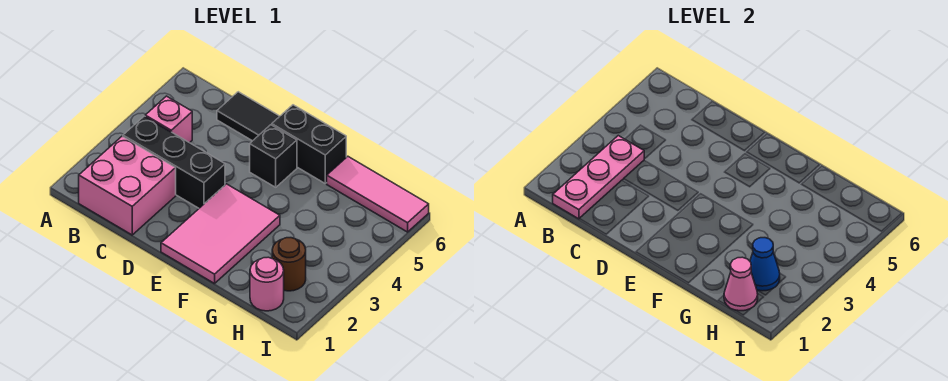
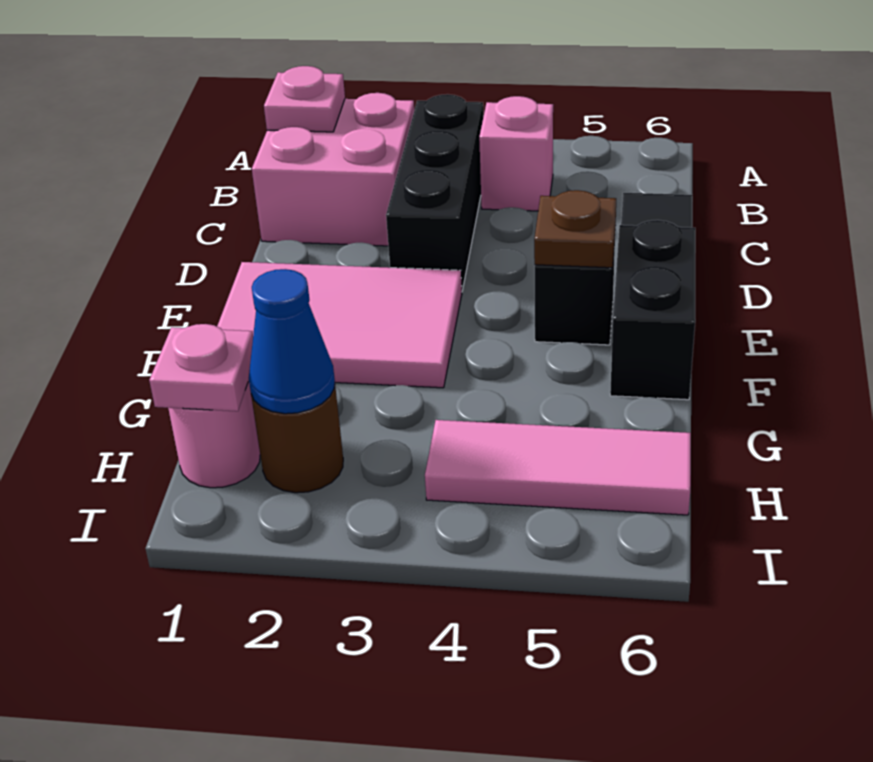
pink 1x3 plate [553,136,644,219] -> pink 1x1 plate [264,66,345,132]
none -> brown 1x1 plate [534,190,616,268]
pink 1x3 tile [327,156,429,232] -> pink 1x3 tile turned to [425,420,691,515]
pink 1x1 cone [724,257,758,311] -> pink 1x1 plate [149,324,253,411]

